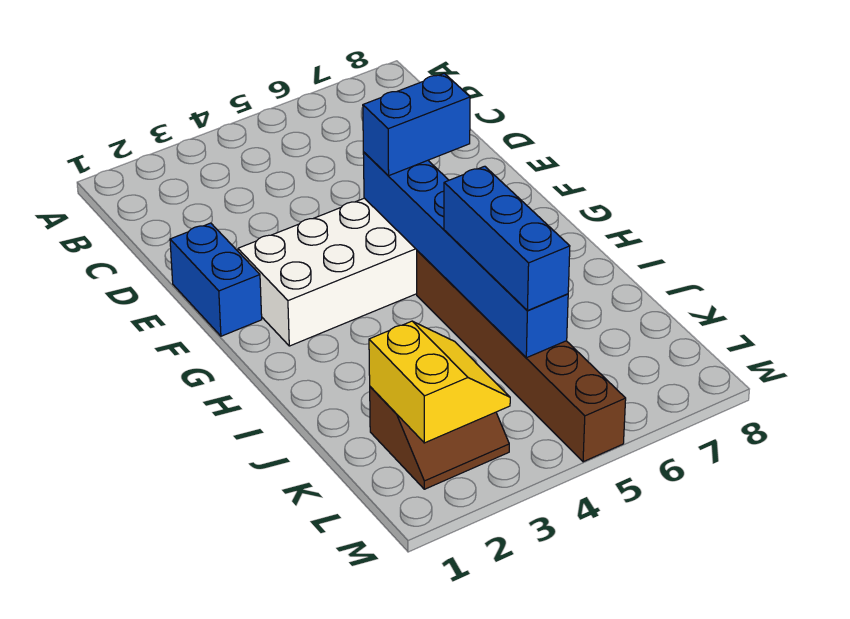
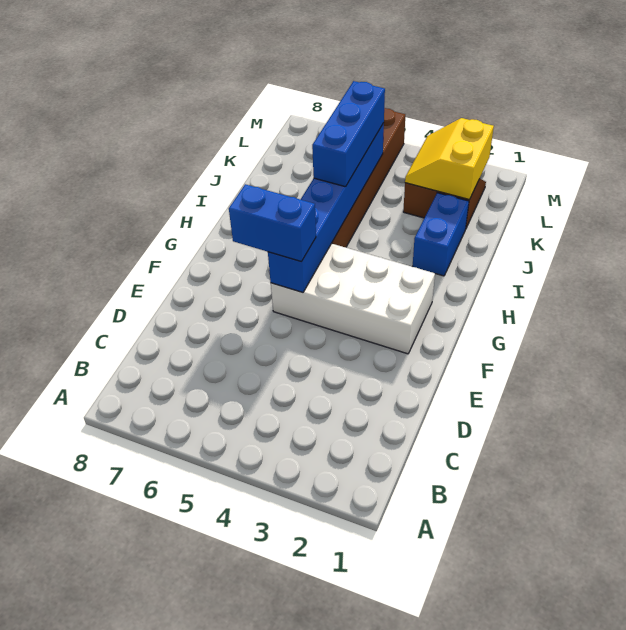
blue 1x2 brick [170,223,262,336] -> blue 1x2 brick moved to [412,193,469,276]

